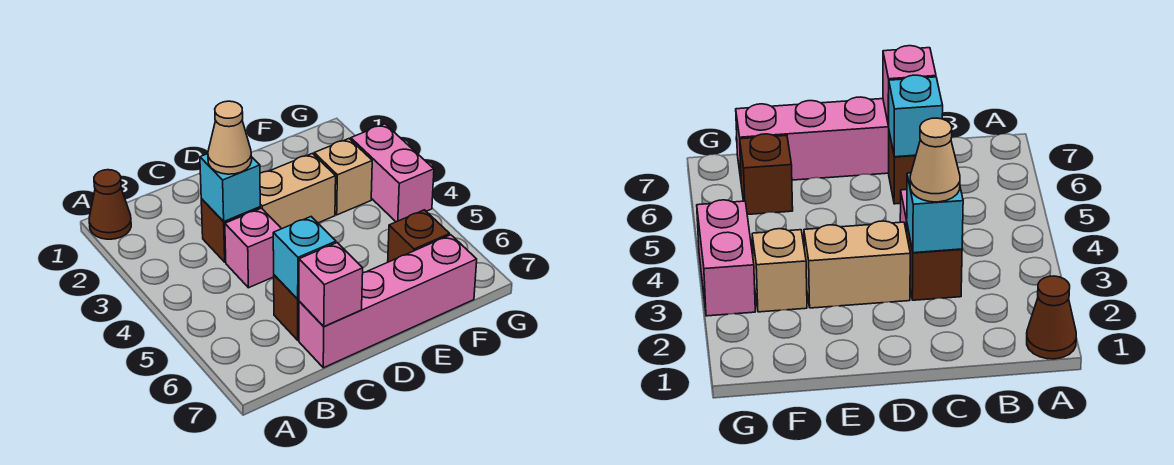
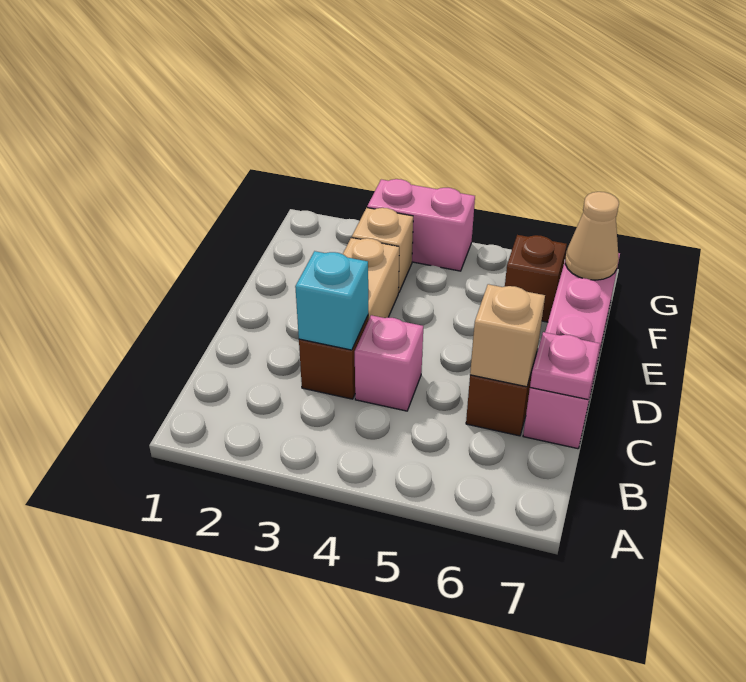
brown 1x1 cone [89,170,131,239] -> none
tan 1x1 cone [208,101,252,174] -> tan 1x1 cone moved to [565,192,619,280]
cyan 1x1 brick [273,217,336,299] -> tan 1x1 brick [470,284,545,387]
pink 1x1 brick [299,243,363,326] -> pink 1x1 plate [530,332,600,399]

